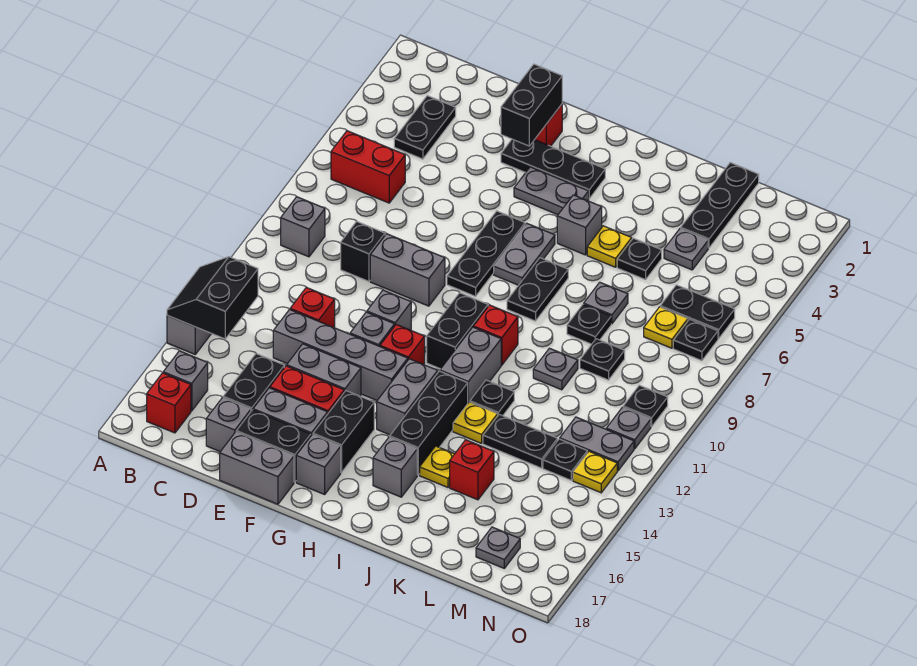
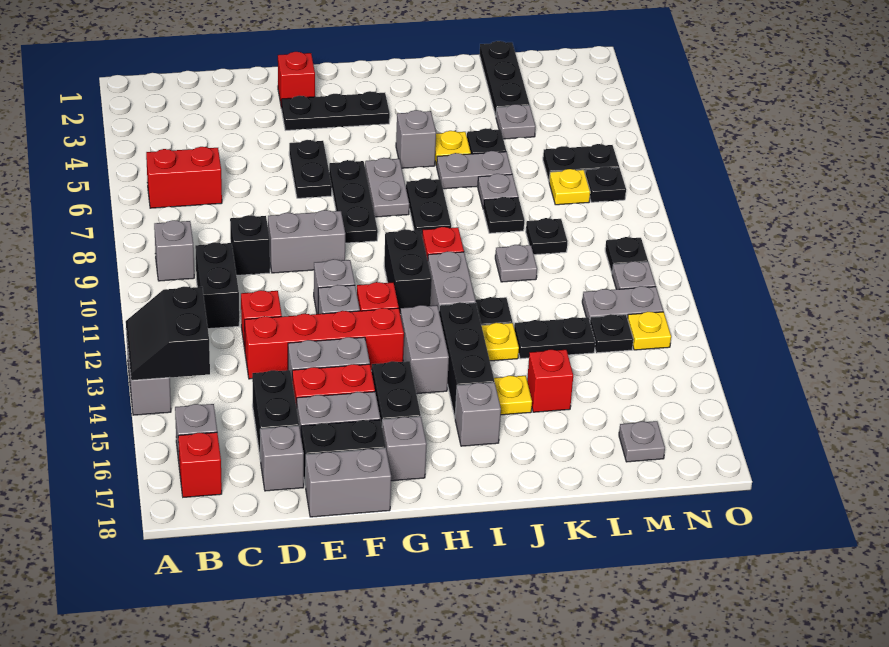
black 1x2 plate [394,96,456,159] -> black 1x2 plate moved to [289,140,332,198]
grey 1x4 brick [273,309,408,400] -> red 1x4 brick [245,308,404,379]
black 1x2 brick [501,64,562,146] -> black 1x2 brick moved to [195,242,239,329]
grey 1x2 plate [514,167,589,215] -> grey 1x2 plate moved to [437,151,512,189]

